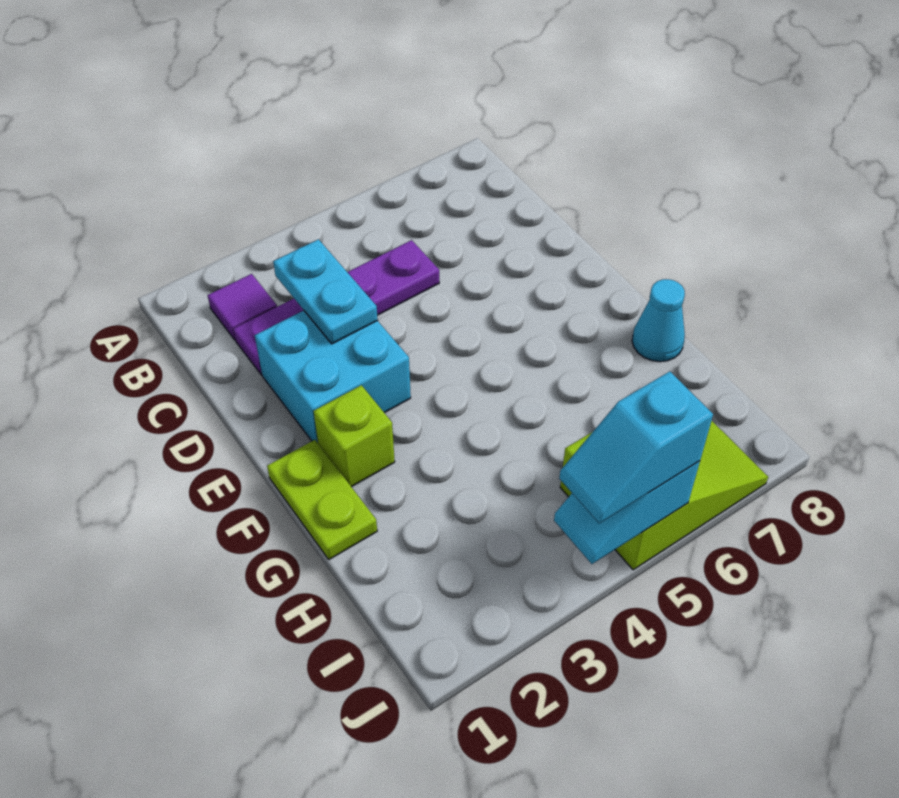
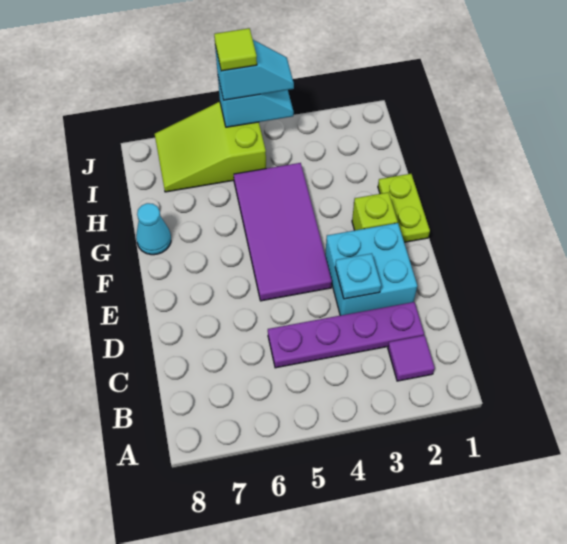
cyan 1x2 plate [273,239,378,344] -> cyan 1x1 plate [335,253,381,299]
none -> purple 2x4 tile [234,163,332,301]
none -> lime 1x1 tile [214,28,257,71]

